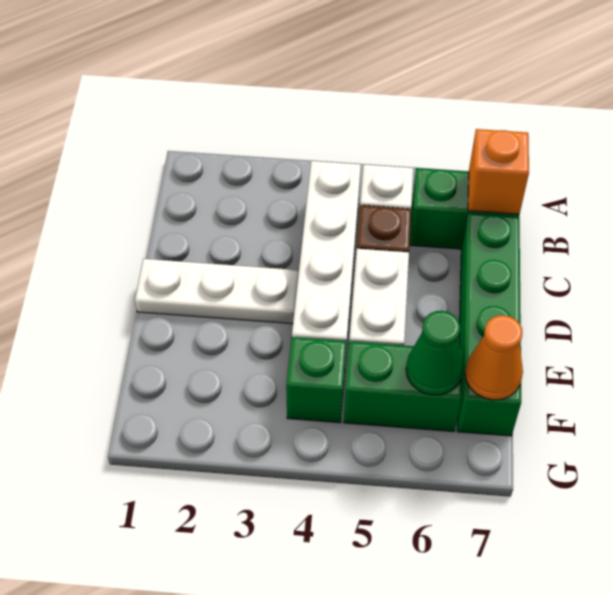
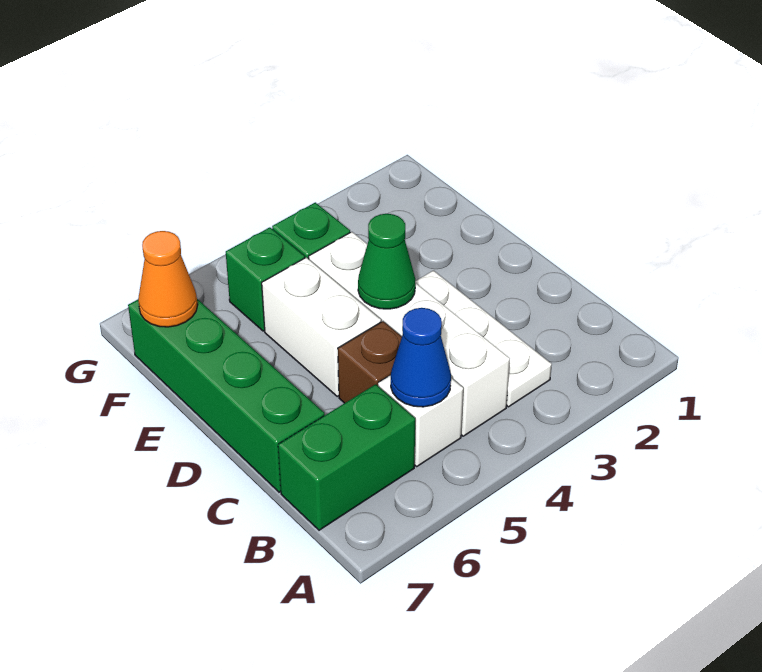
none -> blue 1x1 cone [391,308,451,407]
orange 1x1 brick [468,129,529,214] -> none
white 1x3 plate [135,259,299,324] -> white 1x3 plate turned to [415,271,552,407]
green 1x2 brick [344,341,463,431] -> green 1x1 brick [226,227,305,331]
green 1x1 cone [406,311,463,395] -> green 1x1 cone moved to [358,214,415,309]

